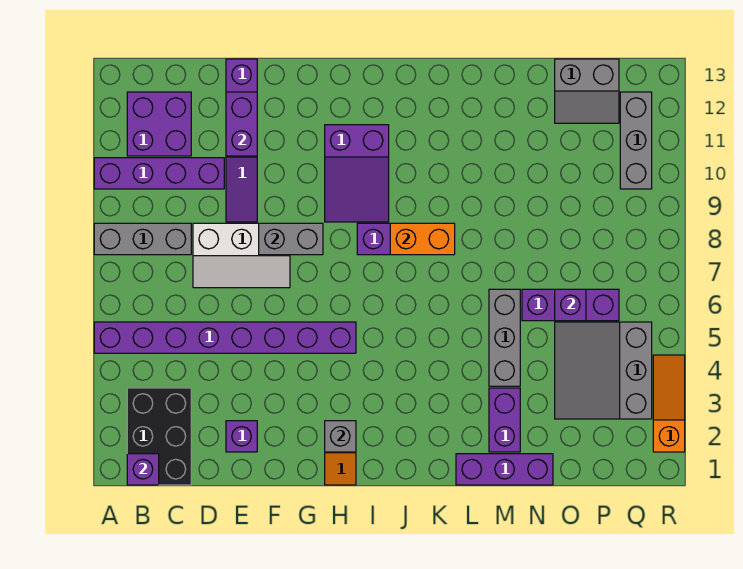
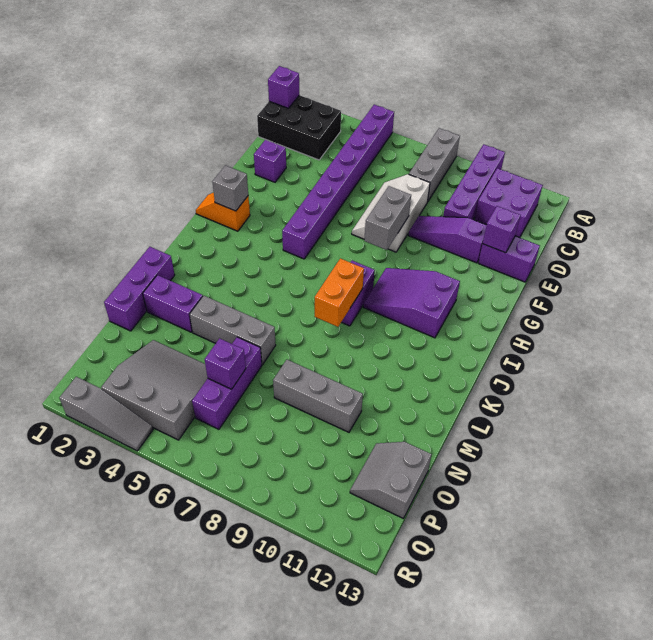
purple 1x2 brick [226,92,257,156] -> purple 1x1 brick [483,206,520,253]
grey 1x3 brick [620,92,652,189] -> grey 1x3 brick moved to [273,360,363,432]
orange 1x3 slope [653,355,685,452] -> grey 1x3 slope [59,377,153,451]

